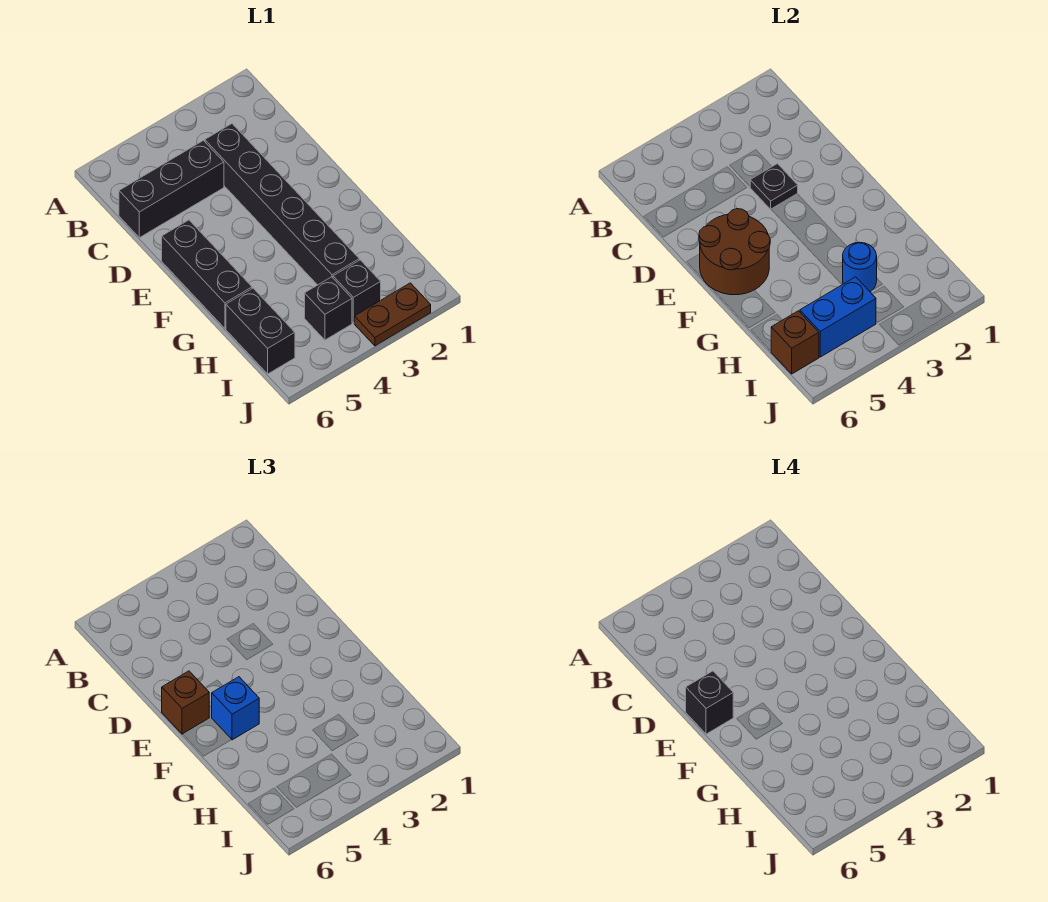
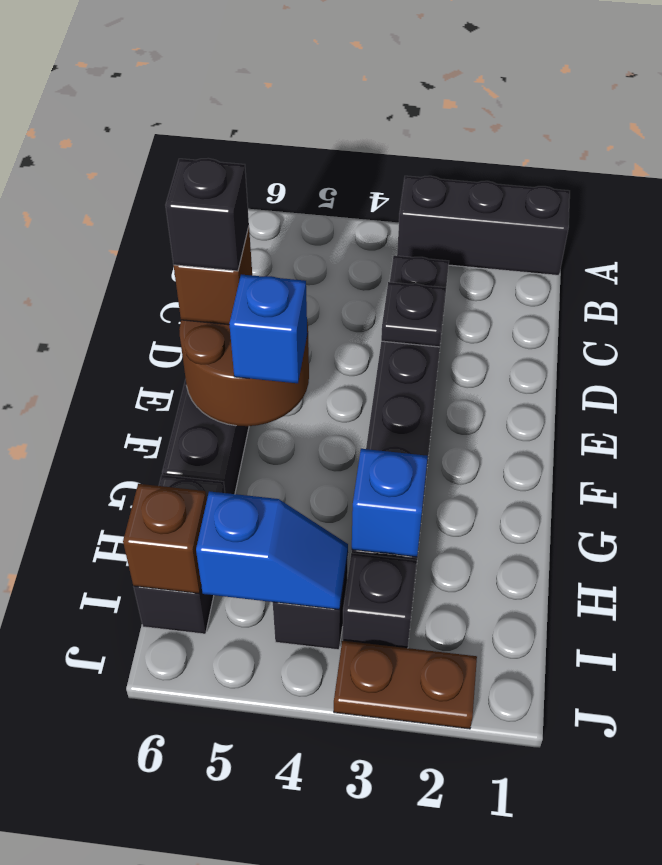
black 1x3 brick [119,141,224,238] -> black 1x3 brick moved to [397,176,570,275]
blue 1x1 round brick [843,242,877,292] -> blue 1x1 brick [352,449,428,557]
blue 1x2 brick [800,277,876,357] -> blue 1x2 slope [196,491,348,610]

